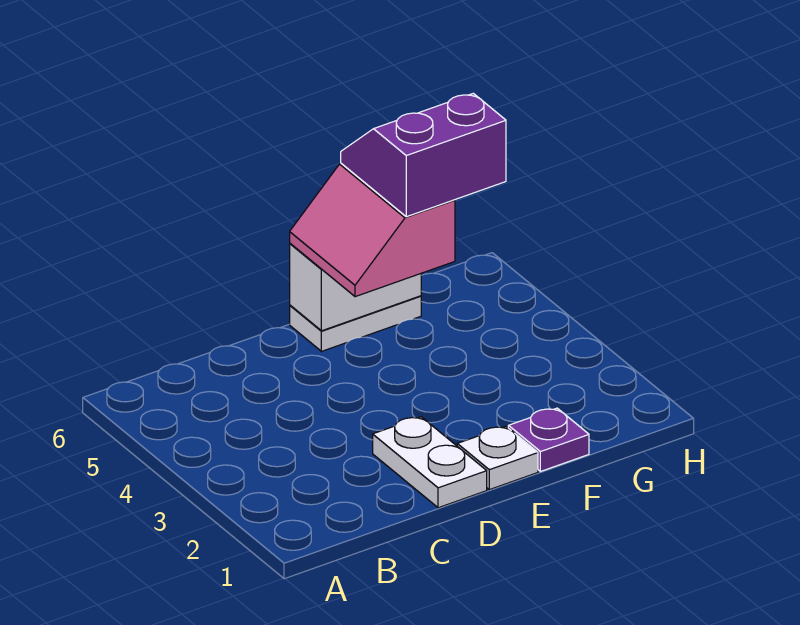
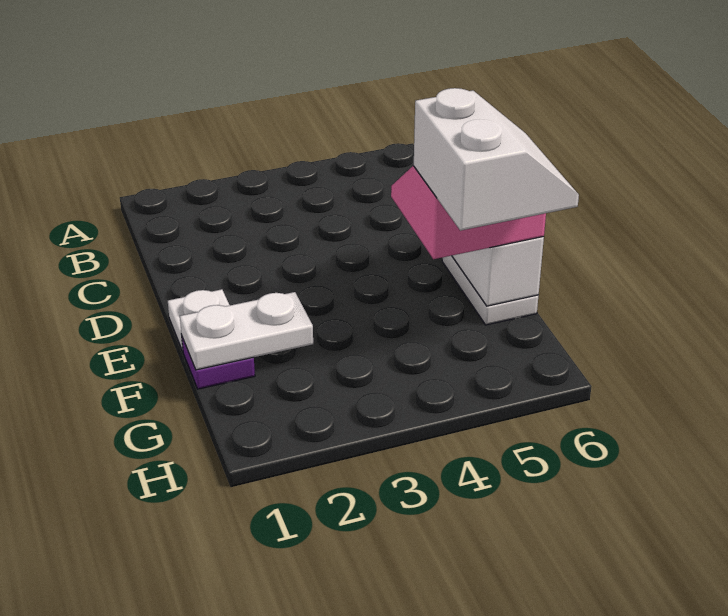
white 1x2 plate [373,417,487,508] -> white 1x2 plate moved to [180,292,313,370]
purple 2x2 slope [341,93,506,217] -> white 2x2 slope [414,88,579,231]

